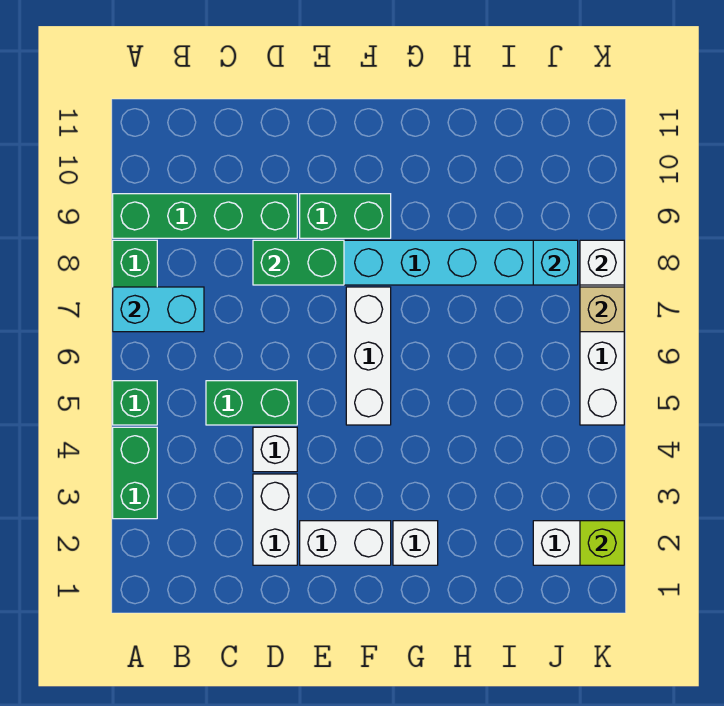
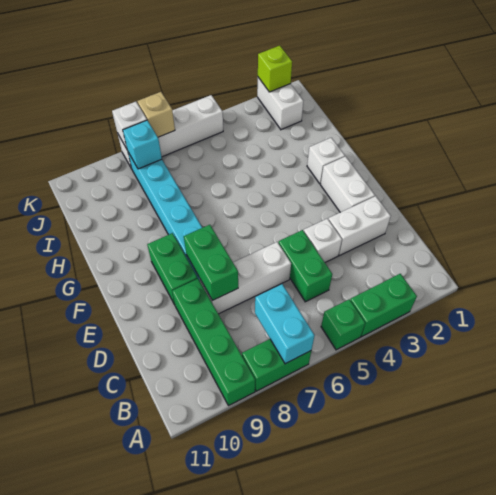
white 1x3 brick [346,287,391,425] -> white 1x3 brick moved to [200,242,291,314]

